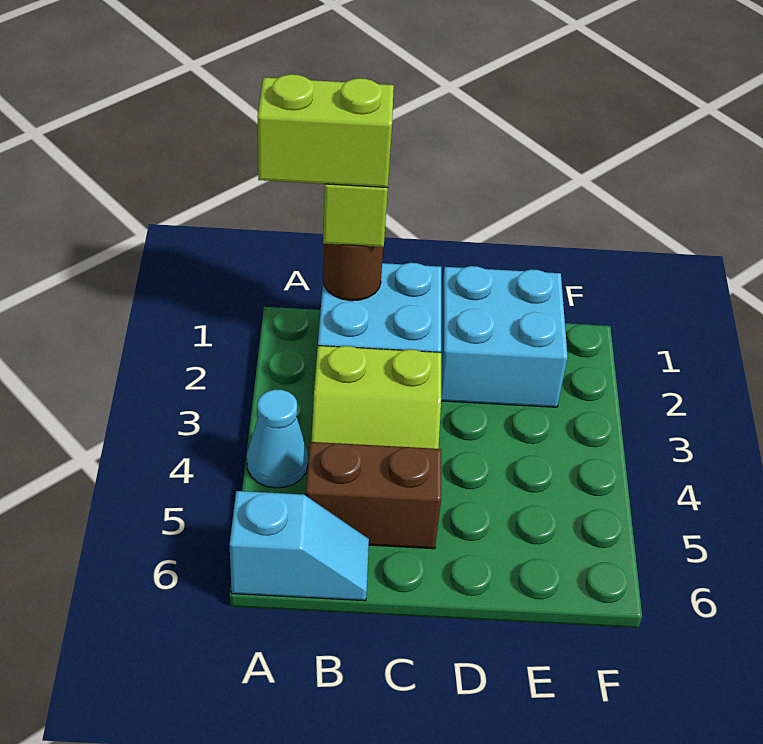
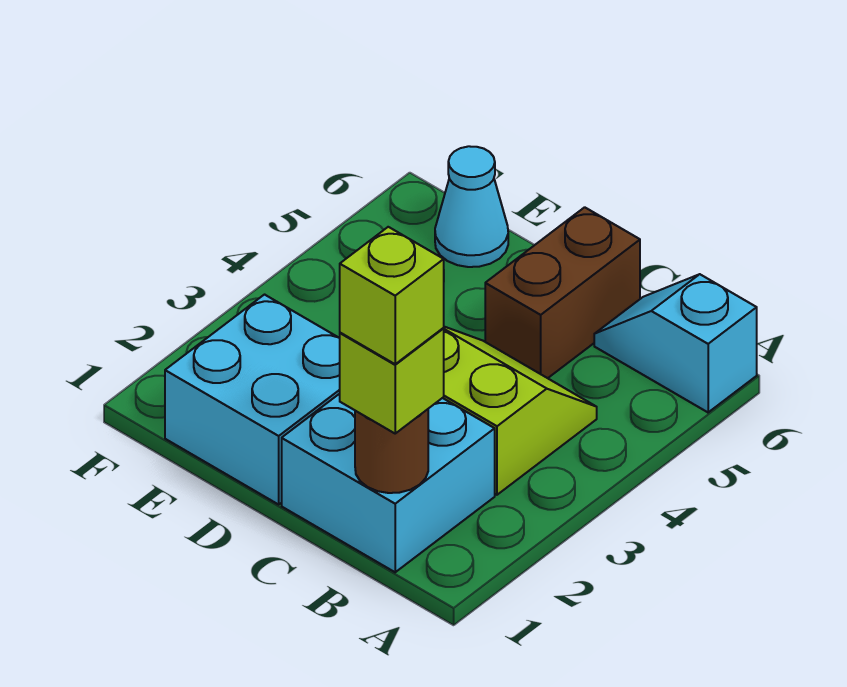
lime 1x2 brick [257,74,394,188] -> lime 1x1 brick [340,227,444,364]
cyan 1x1 cone [247,389,308,488] -> cyan 1x1 cone moved to [435,146,508,267]
brown 1x2 brick [306,442,441,549] -> brown 1x2 brick turned to [485,207,640,378]

